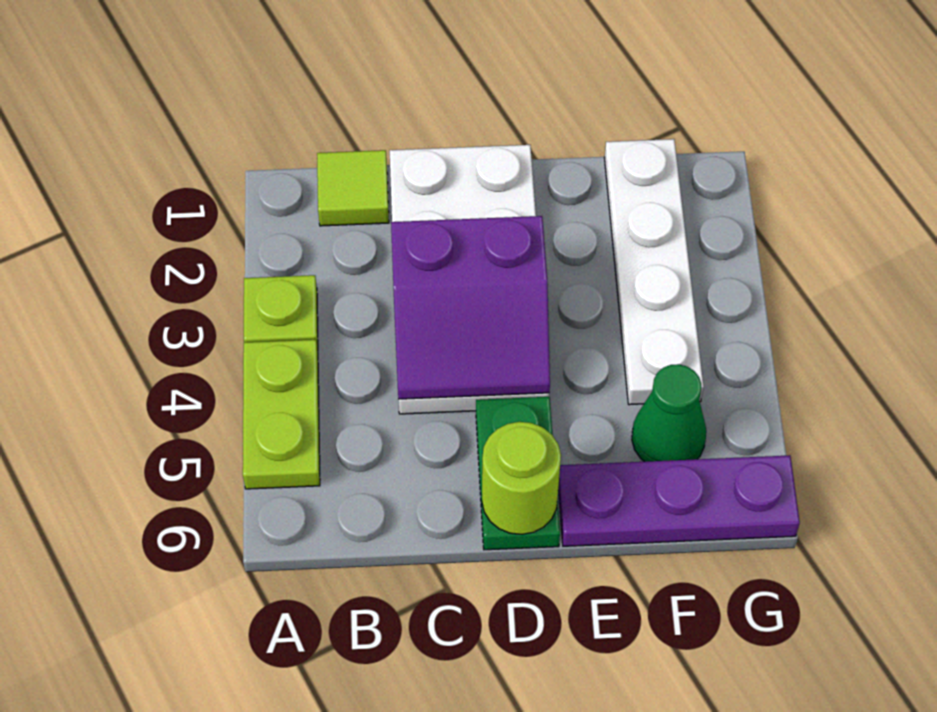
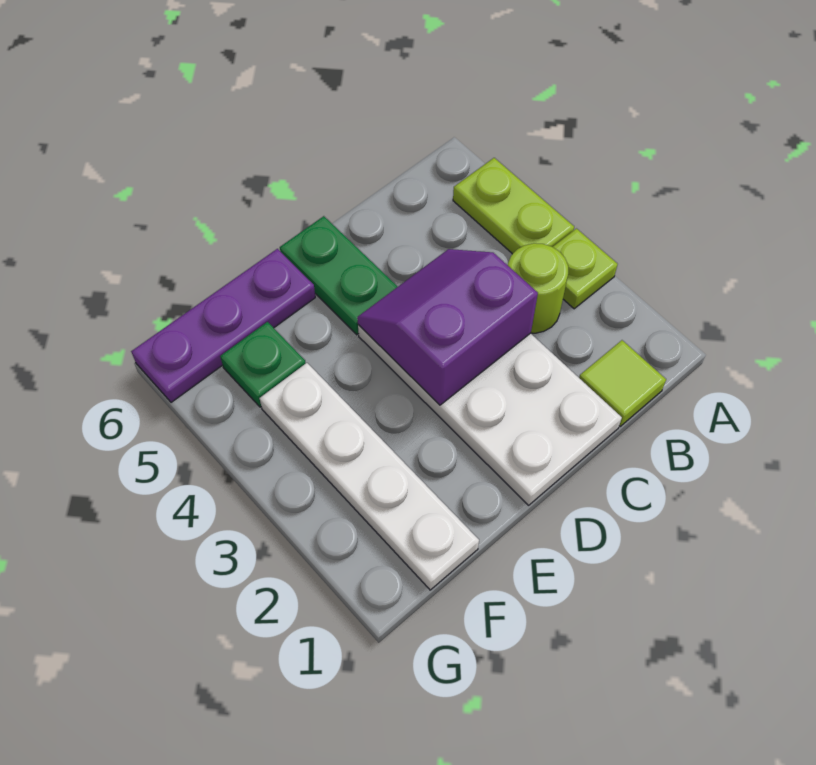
lime 1x1 round brick [482,422,561,534] -> lime 1x1 round brick moved to [508,243,568,333]
green 1x1 cone [632,364,706,462] -> green 1x1 plate [220,322,306,407]

